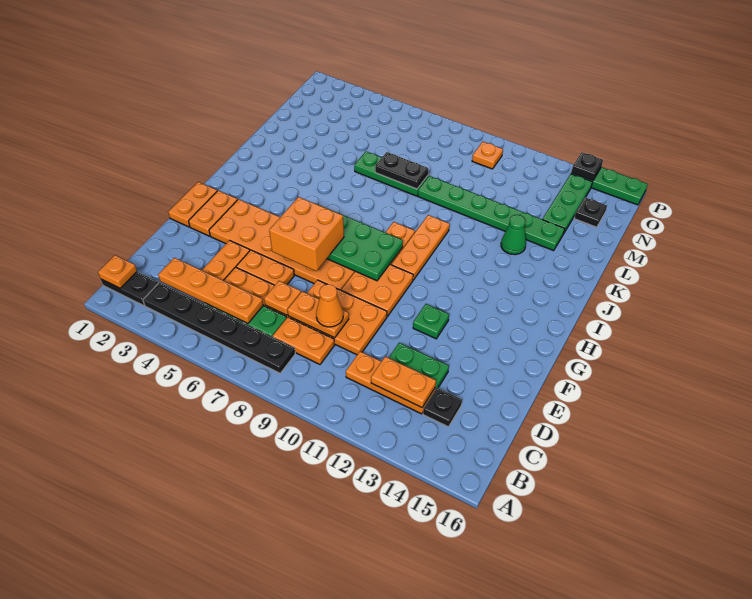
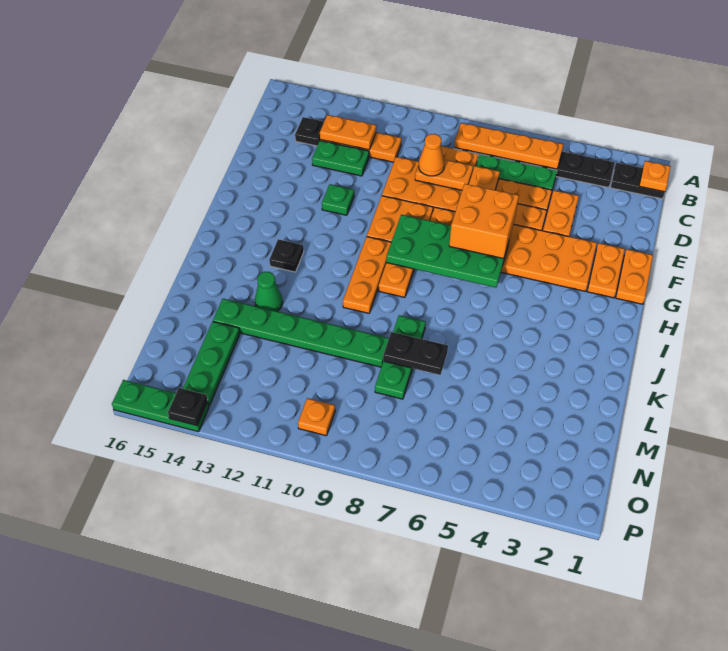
orange 1x4 plate [158,258,263,324] -> orange 1x4 plate moved to [454,123,563,169]
green 1x3 plate [354,151,428,196] -> green 1x3 plate turned to [375,315,426,399]
black 1x1 plate [574,197,607,227] -> black 1x1 plate moved to [269,239,304,272]

